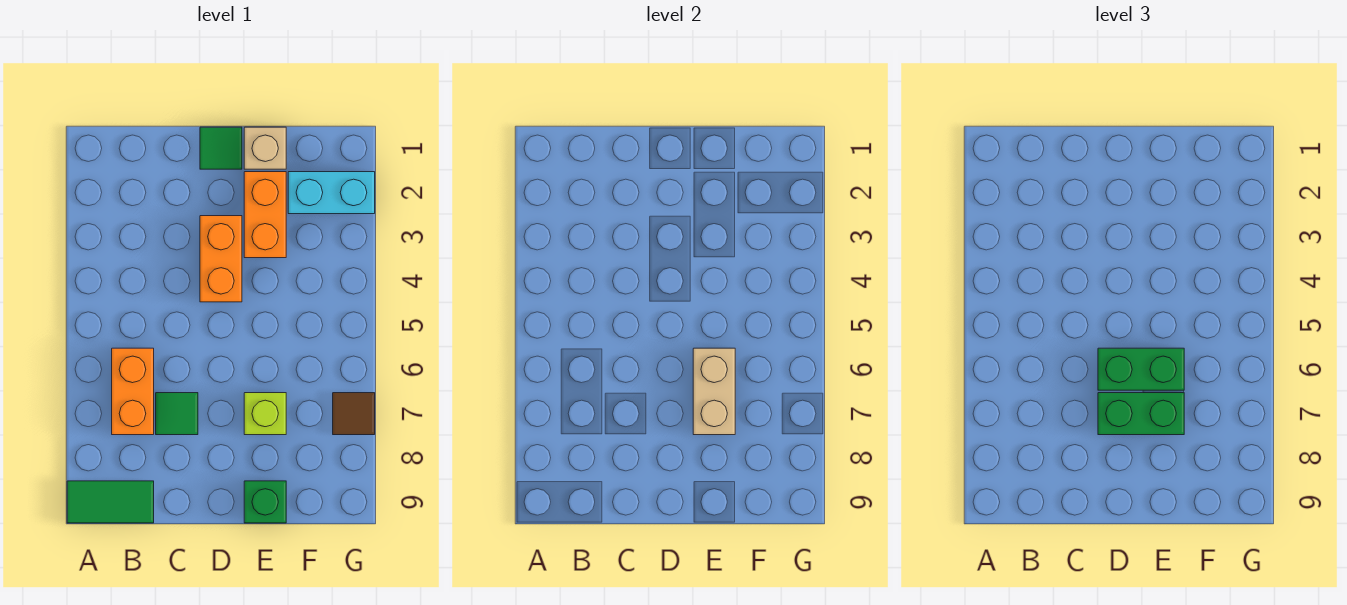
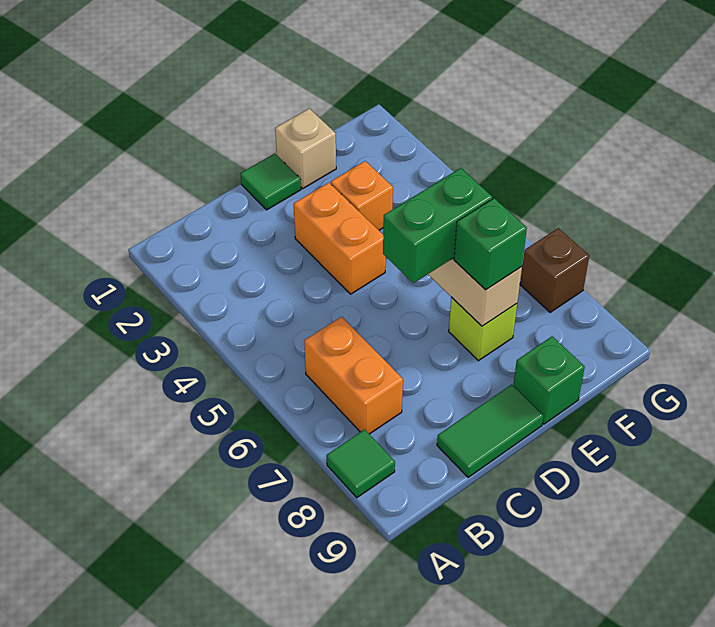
green 1x2 tile [67,481,154,523] -> green 1x2 tile moved to [437,384,544,477]
green 1x1 tile [156,393,198,435] -> green 1x1 tile moved to [327,430,395,498]
green 1x2 brick [1098,393,1184,435] -> green 1x1 brick [454,198,527,290]
orange 1x2 brick [244,172,286,258] -> orange 1x1 brick [331,161,393,230]
cyan 1x2 brick [288,172,375,214] -> none
brown 1x1 tile [333,393,375,435] -> brown 1x1 brick [520,228,589,312]

